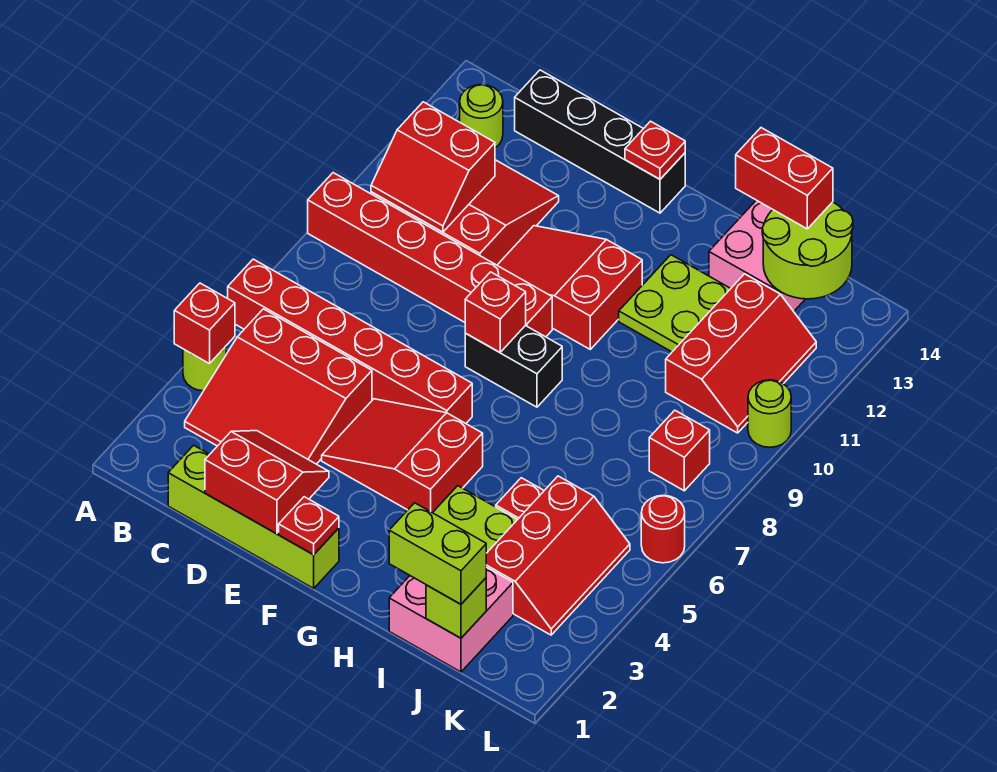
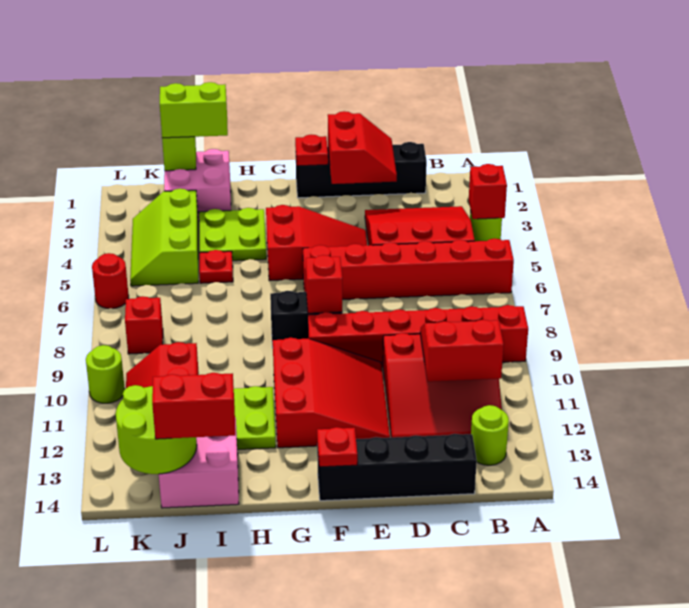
lime 1x4 brick [168,445,339,588] -> black 1x4 brick [296,142,427,198]
red 2x2 slope [205,431,329,534] -> red 2x2 slope turned to [328,111,397,184]
red 2x3 slope [497,226,642,349] -> red 3x3 slope [273,338,390,448]
red 2x3 slope [486,476,630,635] -> lime 2x3 slope [130,189,198,286]

